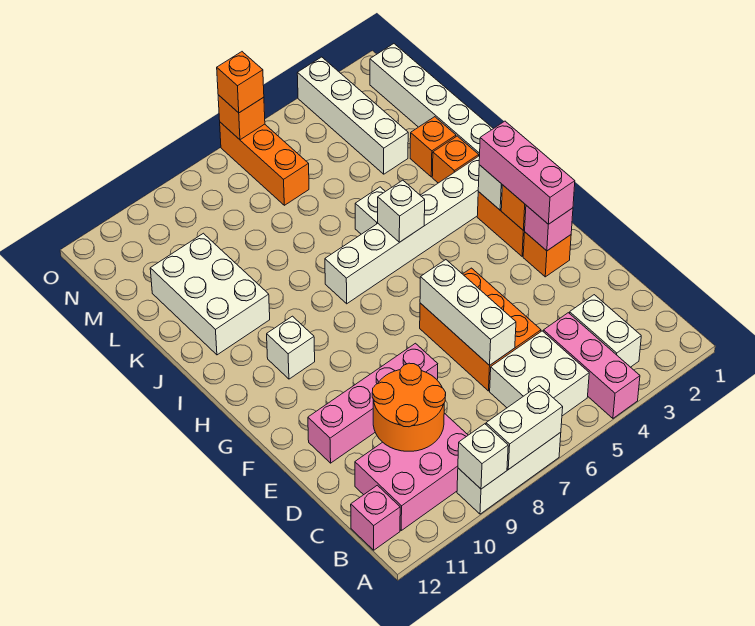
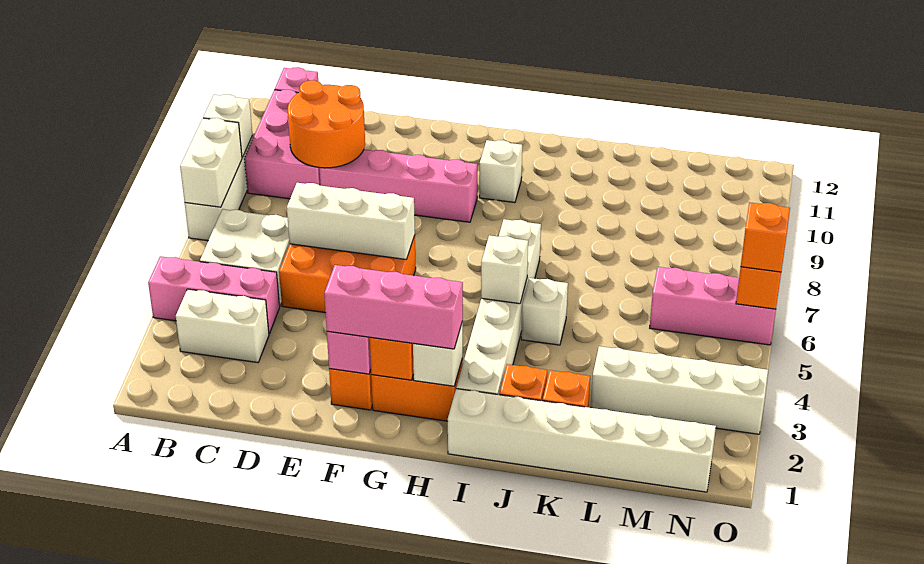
pink 1x4 brick [308,343,438,463] -> pink 1x4 brick turned to [320,150,477,222]
white 2x3 brick [150,233,270,355] -> none
orange 1x3 brick [220,122,309,205] -> pink 1x3 brick [650,267,776,345]

